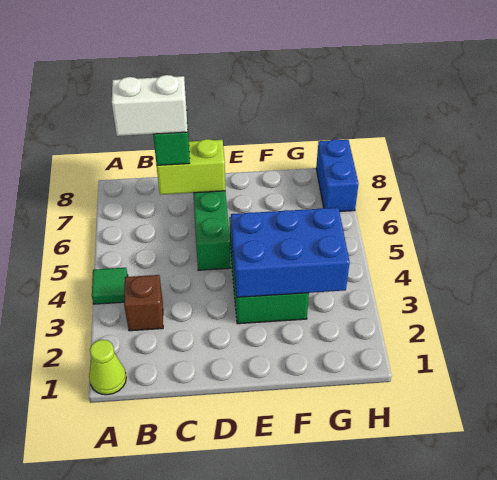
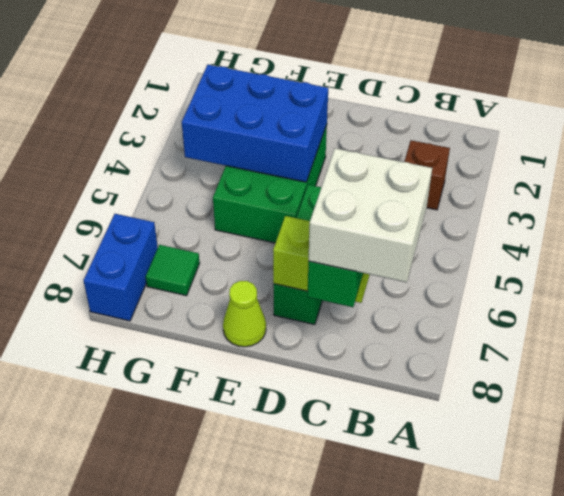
lime 1x1 cone [89,340,126,395] -> lime 1x1 cone moved to [223,281,266,347]
green 1x1 tile [92,268,128,304] -> green 1x1 tile moved to [146,245,200,296]
white 1x2 brick [112,75,188,136] -> white 2x2 brick [309,148,432,282]

